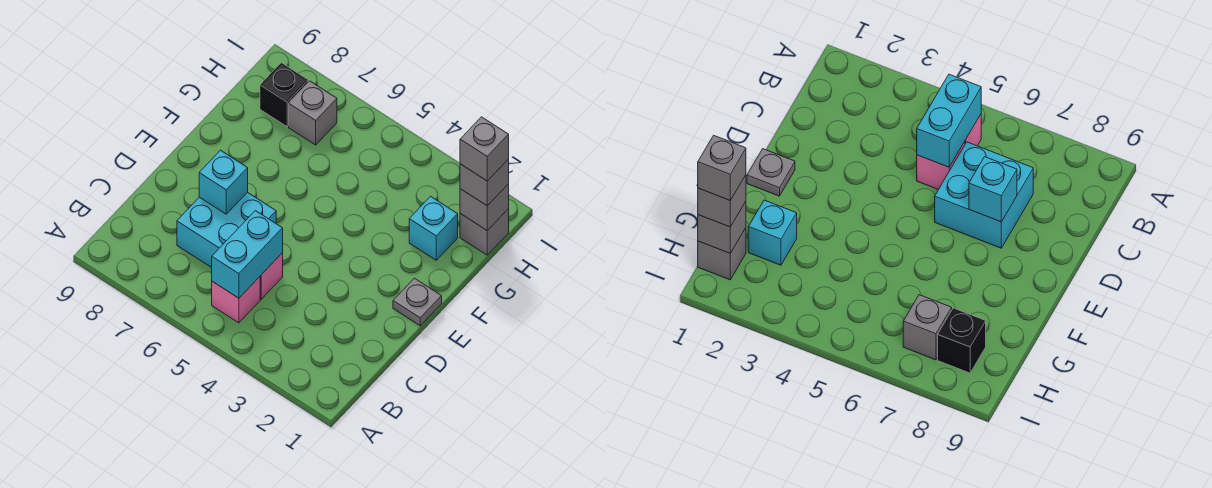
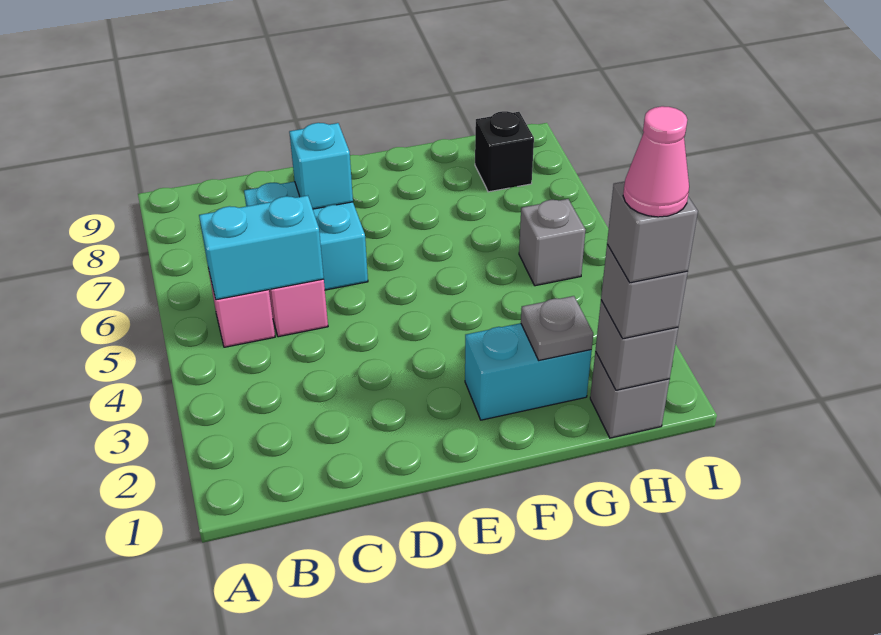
grey 1x1 plate [393,278,442,326] -> grey 1x1 plate moved to [521,296,593,360]
cyan 1x1 brick [409,196,458,260] -> cyan 1x2 brick [465,323,592,420]
none -> pink 1x1 cone [623,106,689,217]
grey 1x1 brick [289,81,337,145] -> grey 1x1 brick moved to [519,199,585,286]

